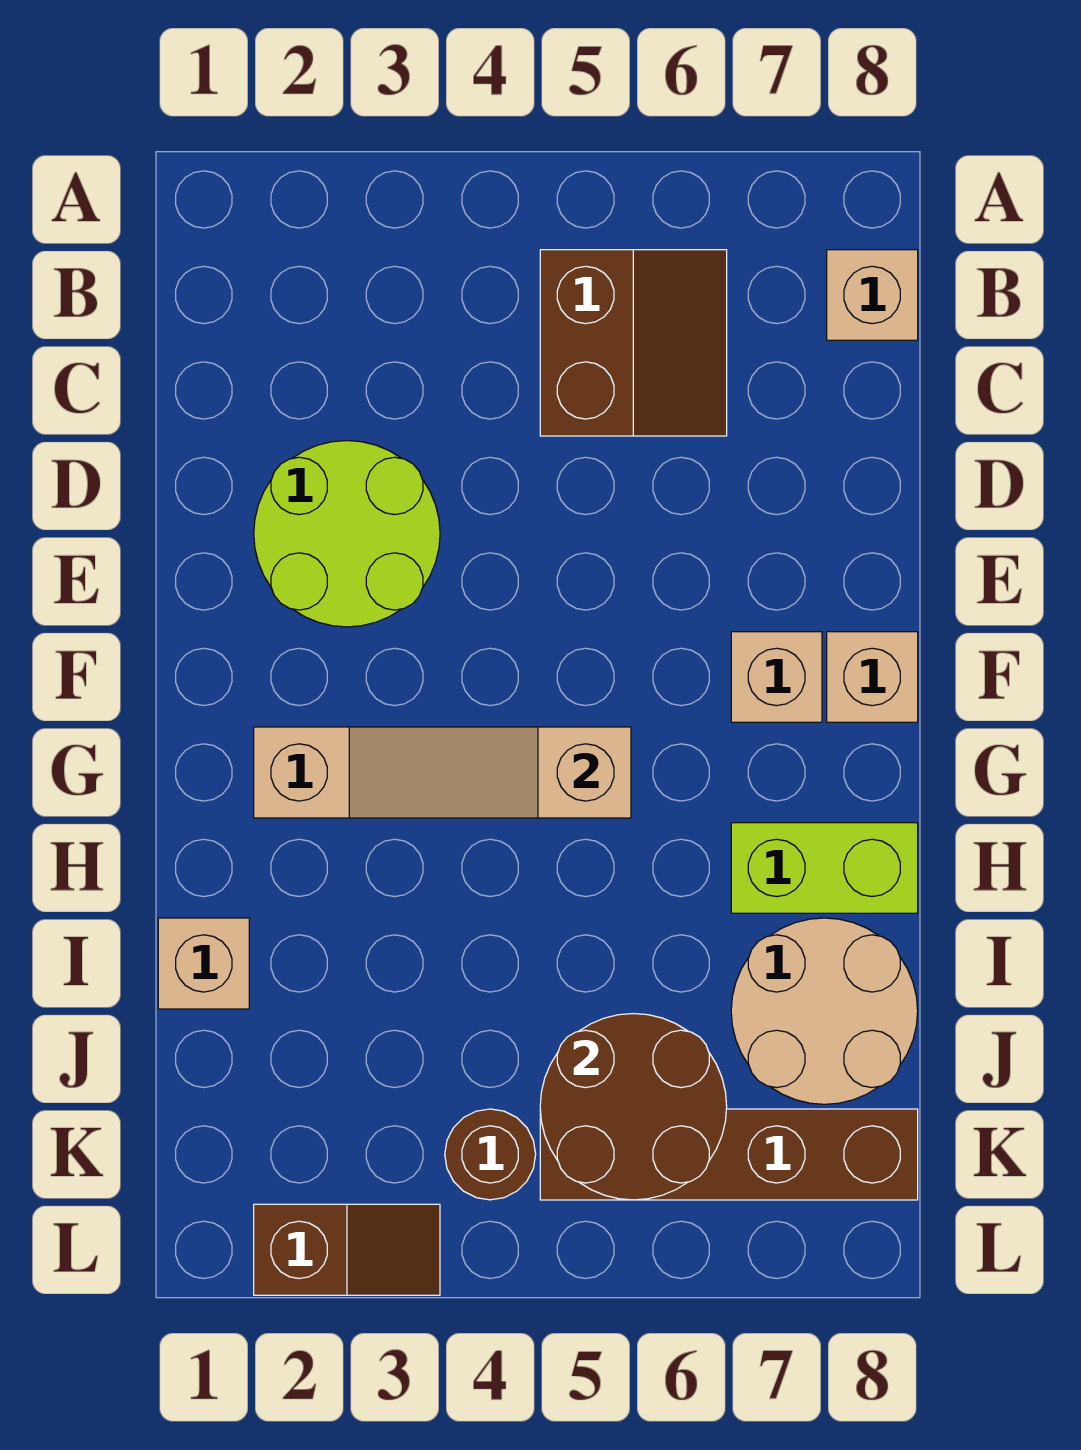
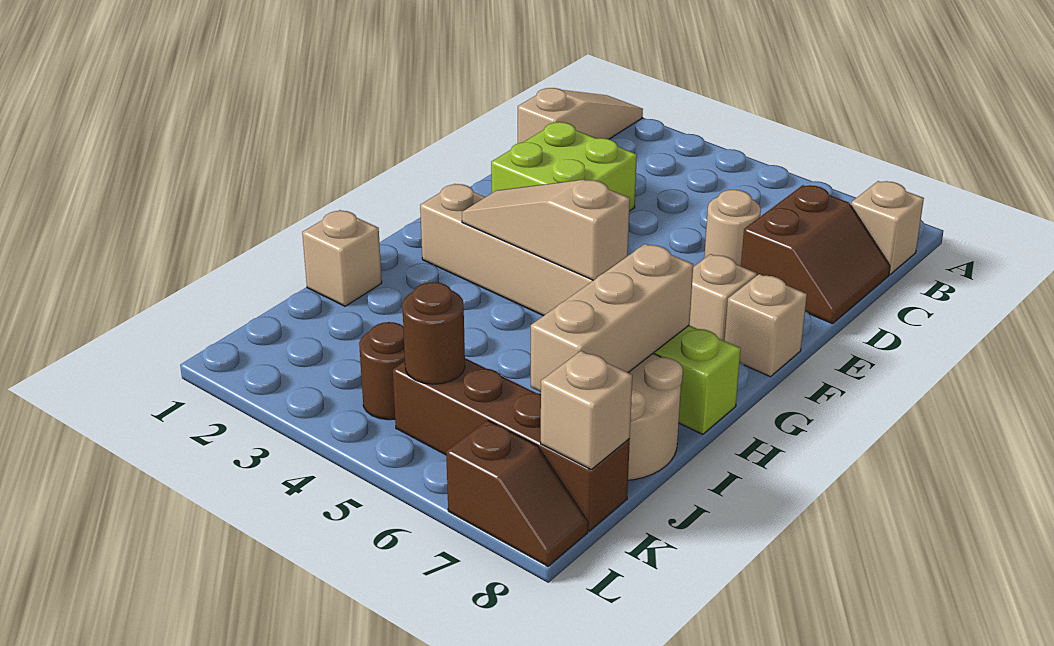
none -> tan 1x3 slope [518,88,643,143]
brown 2x2 slope [540,250,727,436] -> brown 2x2 slope moved to [741,185,890,324]
lime 2x2 round brick [254,441,440,627] -> lime 2x2 brick [491,122,637,211]
none -> tan 1x1 round brick [704,190,761,266]
none -> tan 1x3 brick [531,244,693,392]
brown 2x2 round brick [540,1014,727,1200] -> brown 1x1 round brick [402,282,465,384]
none -> tan 1x1 brick [541,351,632,469]
brown 1x2 slope [254,1204,440,1295] -> brown 1x2 slope moved to [446,420,588,566]

